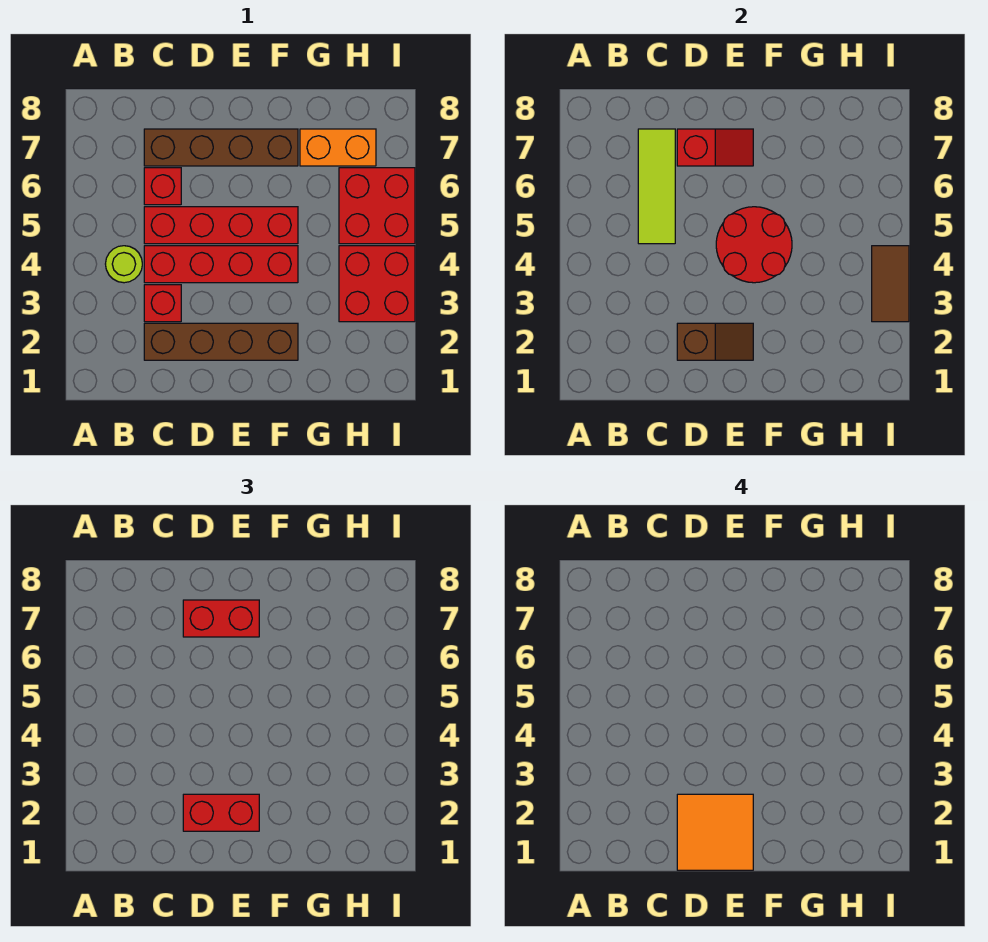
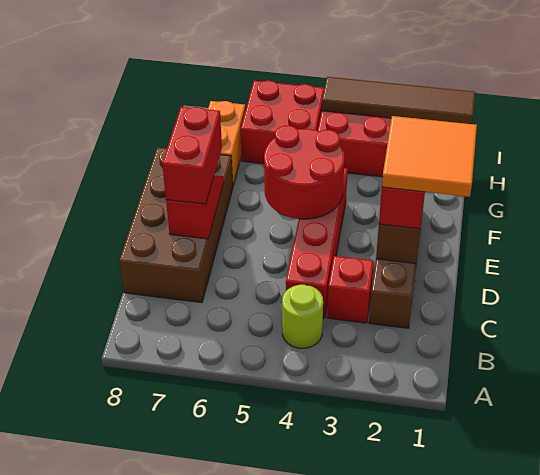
red 1x4 brick [144,207,298,244] -> none
lime 1x3 tile [638,129,675,244] -> none
red 1x1 brick [144,168,181,205] -> none
brown 1x4 brick [144,129,298,166] -> brown 2x4 brick [119,148,233,303]
brown 1x2 tile [872,246,909,322] -> brown 1x4 tile [322,77,475,124]

